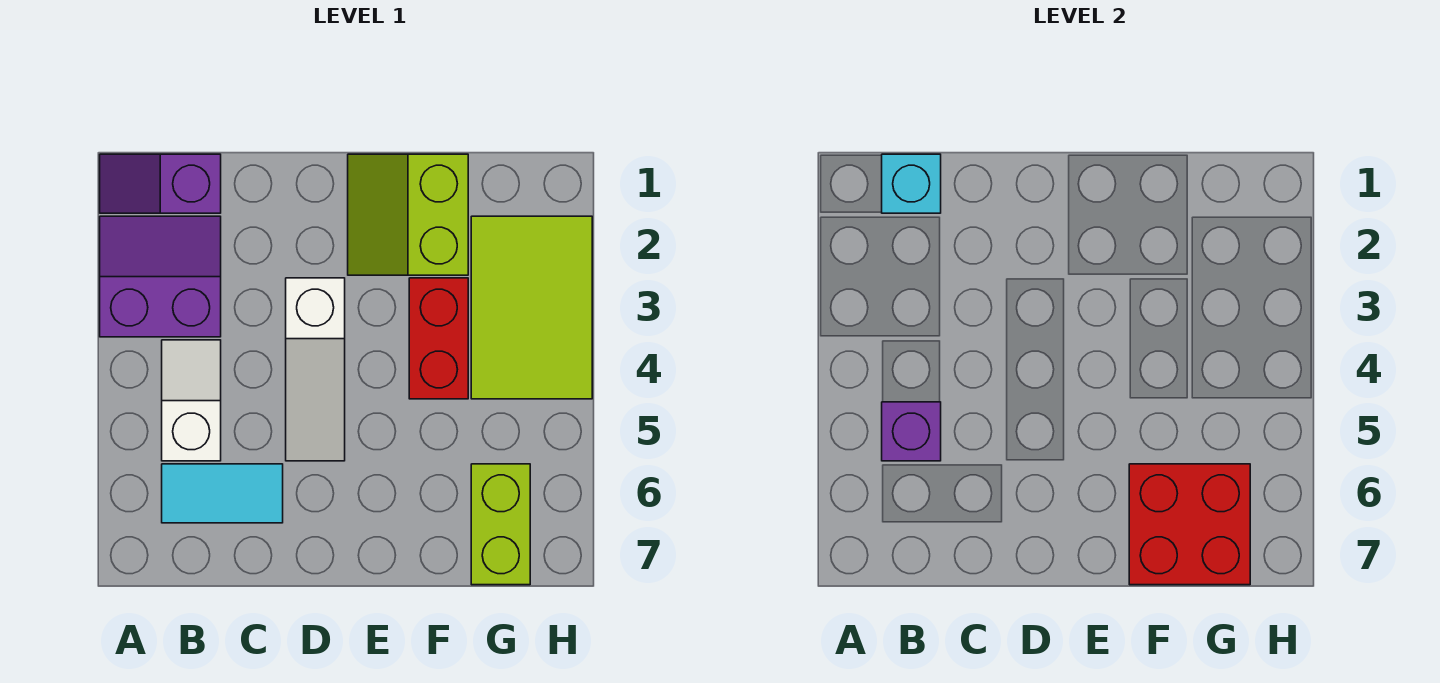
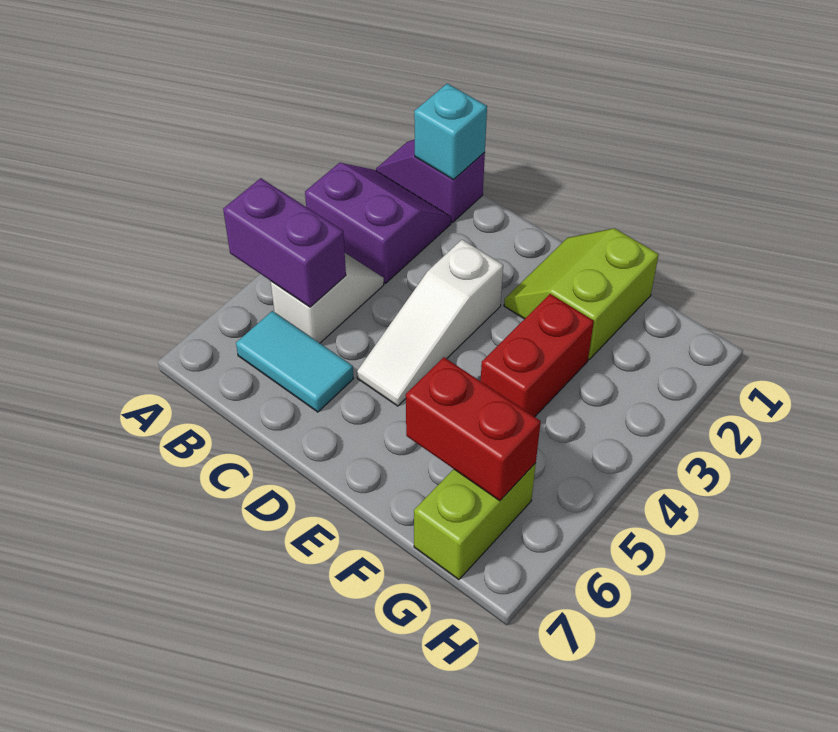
purple 1x1 brick [882,402,941,461] -> purple 1x2 brick [223,178,346,307]
red 2x2 brick [1129,464,1250,585] -> red 1x2 brick [406,357,541,501]
lime 2x3 tile [471,216,592,399] -> none

